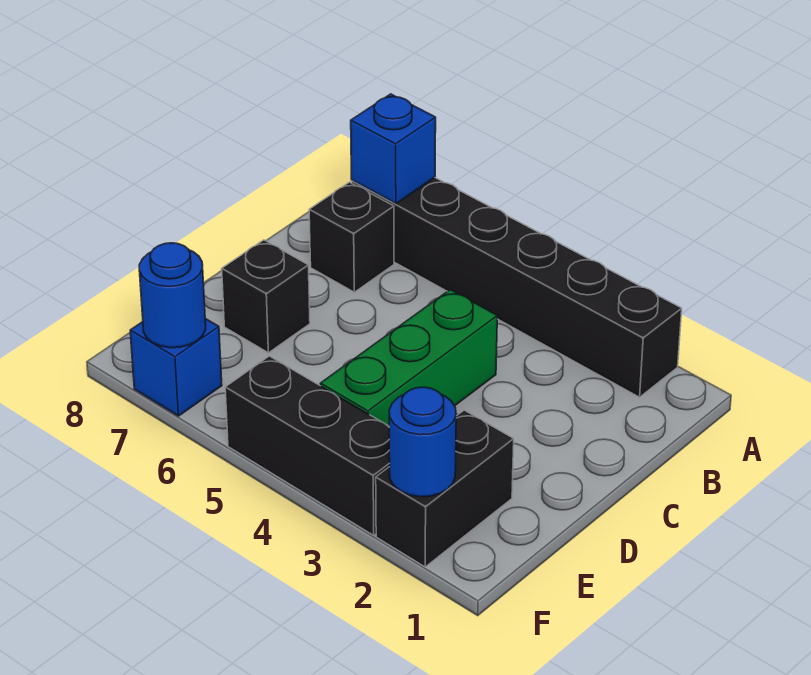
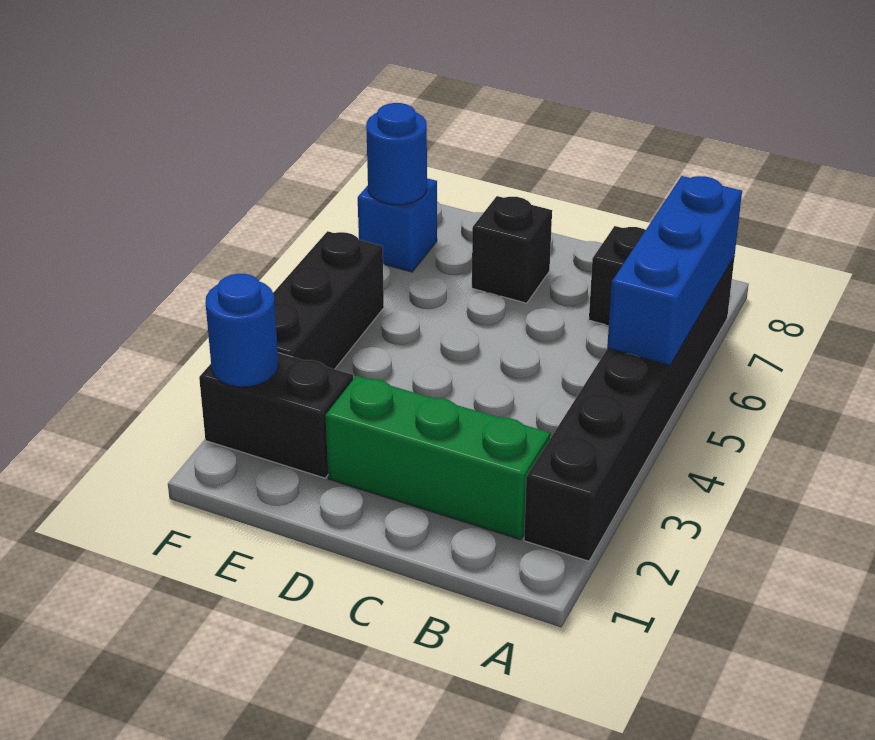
blue 1x1 brick [351,94,436,204] -> blue 1x3 brick [607,176,742,365]
green 1x3 brick [320,290,497,426] -> green 1x3 brick moved to [325,376,550,540]

